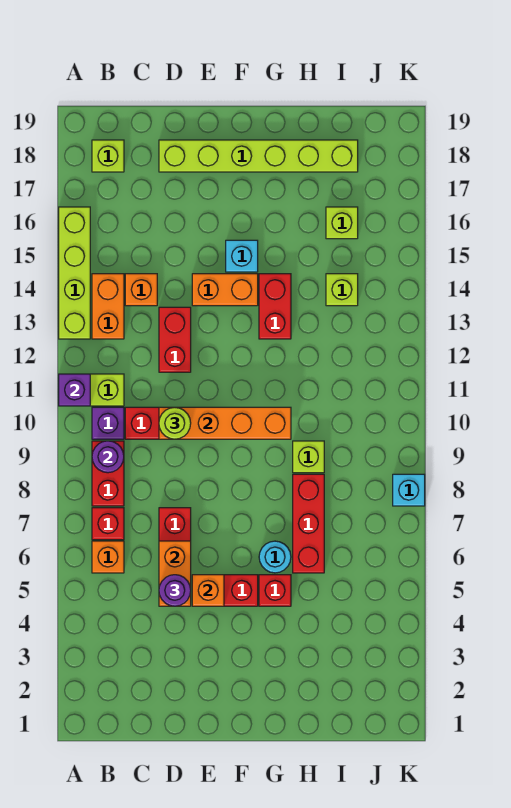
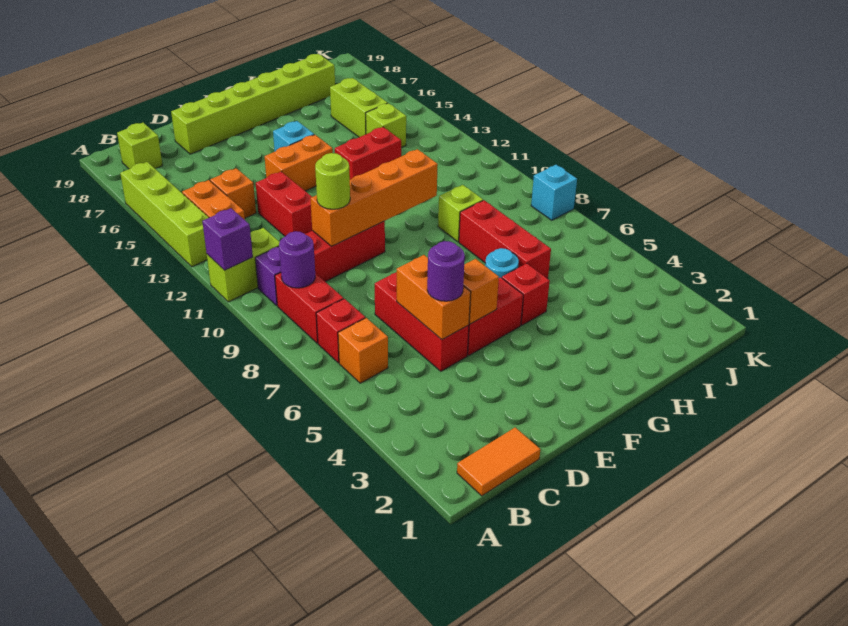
none -> orange 1x2 tile [457,427,540,496]
red 1x2 brick [259,274,291,339] -> red 1x2 brick turned to [335,127,401,180]
lime 1x1 brick [326,207,358,239] -> lime 1x2 brick [330,78,387,137]

